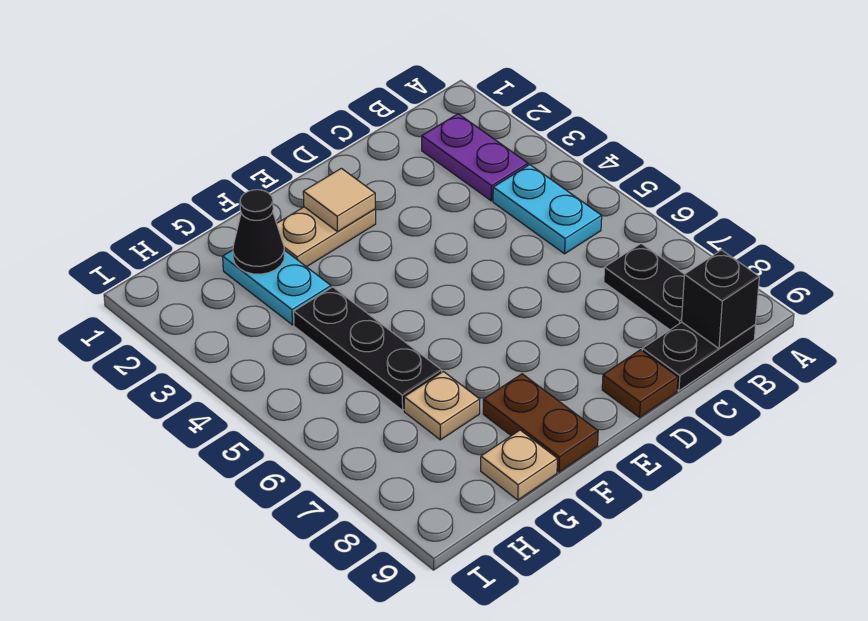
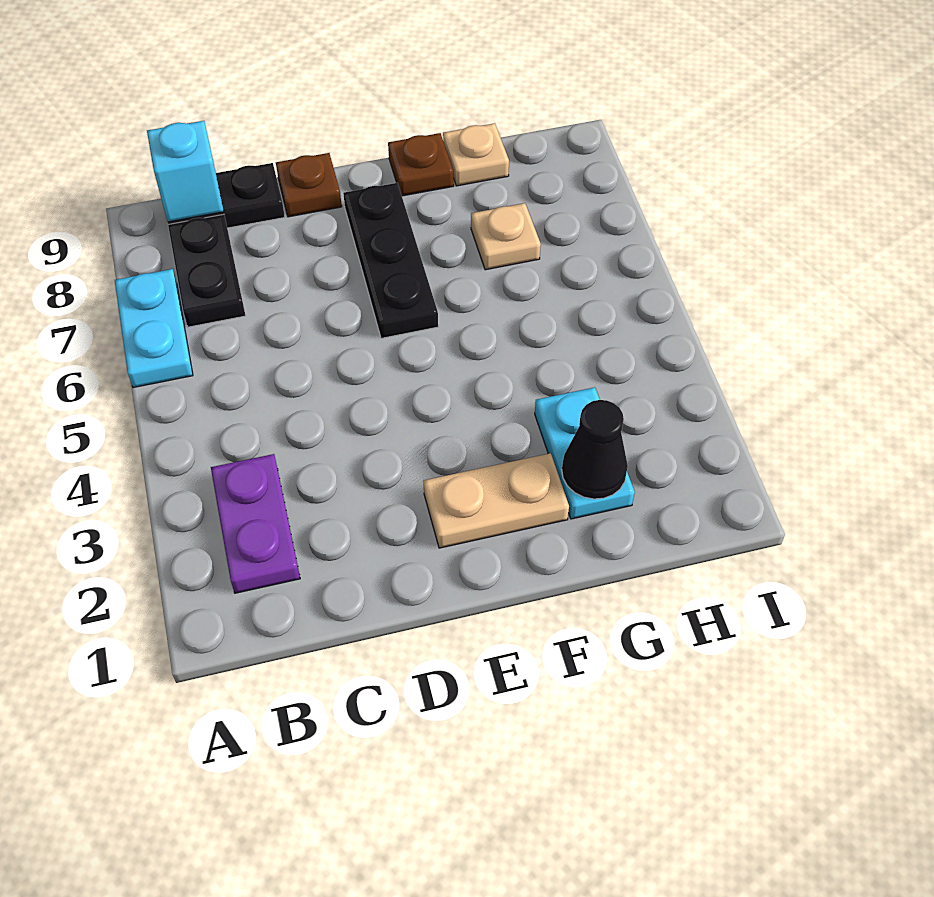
cyan 1x2 plate [493,164,602,254] -> cyan 1x2 plate moved to [115,269,193,388]
black 1x1 brick [682,250,759,348] -> cyan 1x1 brick [147,121,224,222]
tan 1x1 tile [303,168,375,232] -> none
brown 1x2 plate [483,374,598,472] -> brown 1x1 plate [388,133,454,196]
black 1x3 plate [294,287,442,410] -> black 1x3 plate moved to [343,183,438,338]

